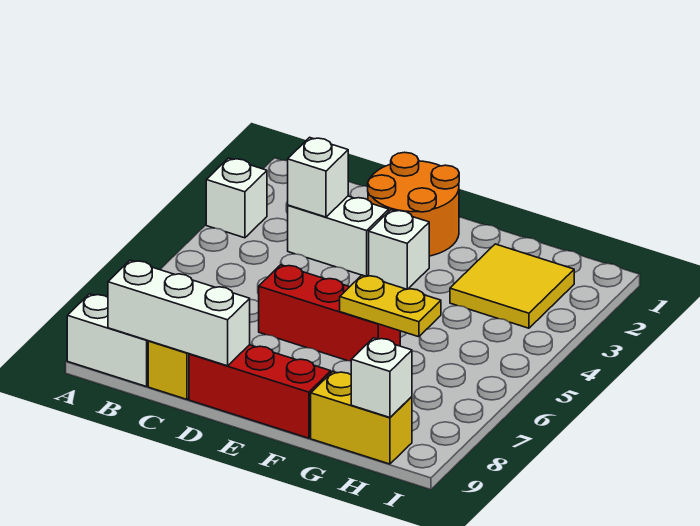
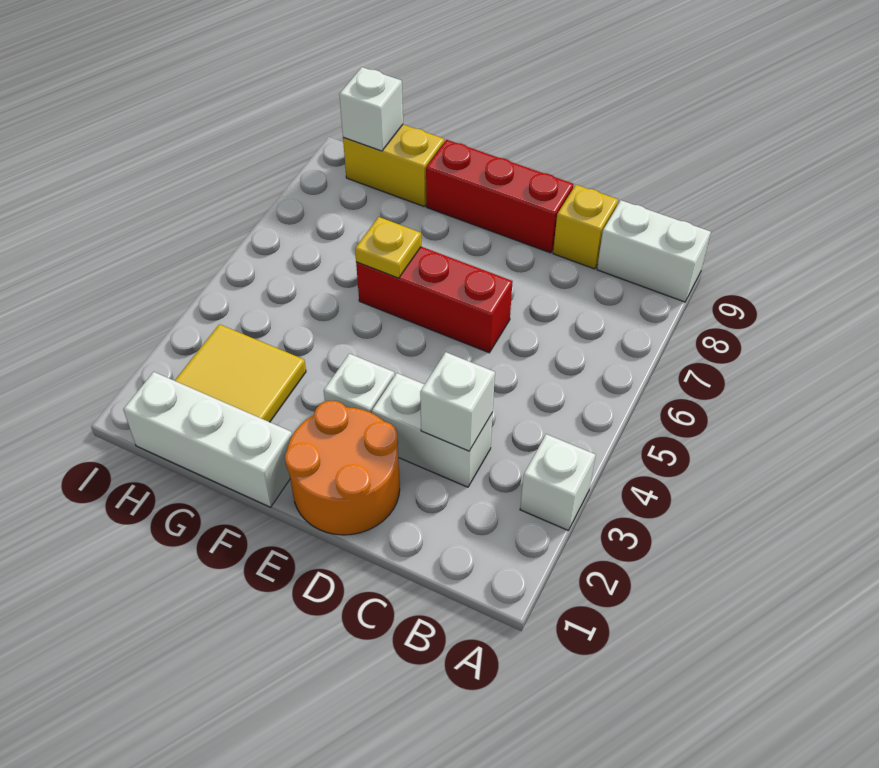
white 1x3 brick [108,260,250,366] -> white 1x3 brick moved to [123,372,292,507]
yellow 1x2 plate [340,275,441,337] -> yellow 1x1 plate [355,217,421,278]

